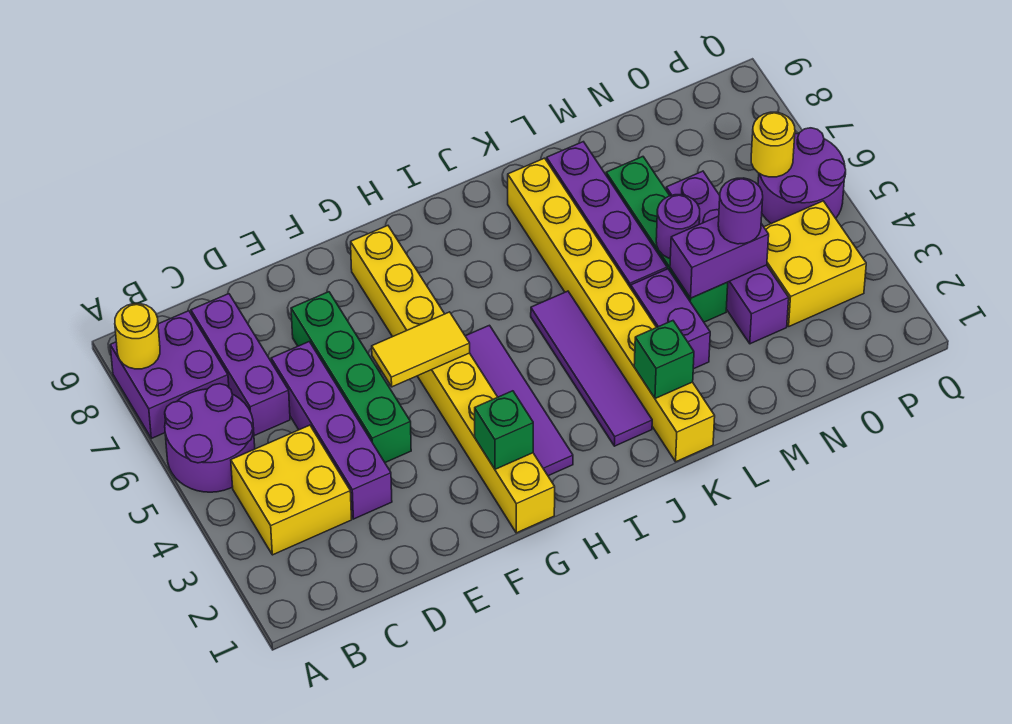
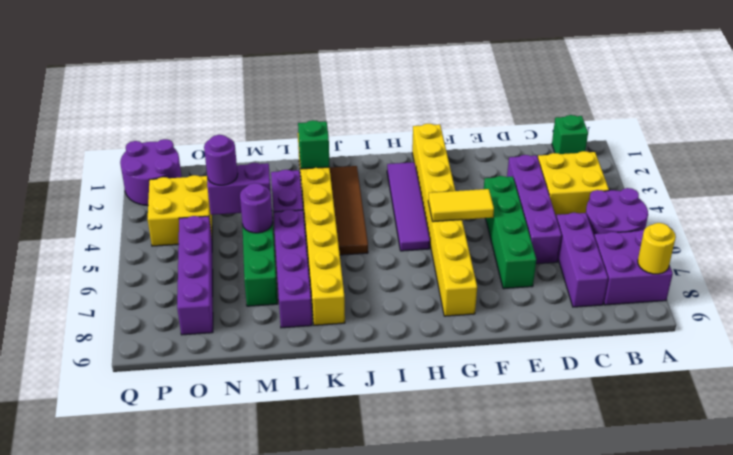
green 1x1 brick [475,391,533,469] -> green 1x1 brick moved to [552,115,588,154]
purple 1x4 tile [531,291,652,446] -> brown 1x4 tile [330,166,368,255]
purple 1x4 brick [666,171,789,344] -> purple 1x4 brick moved to [177,216,213,335]
purple 2x2 round brick [758,128,846,224] -> purple 2x2 round brick moved to [120,139,182,206]
yellow 1x1 round brick [751,112,795,177] -> none

